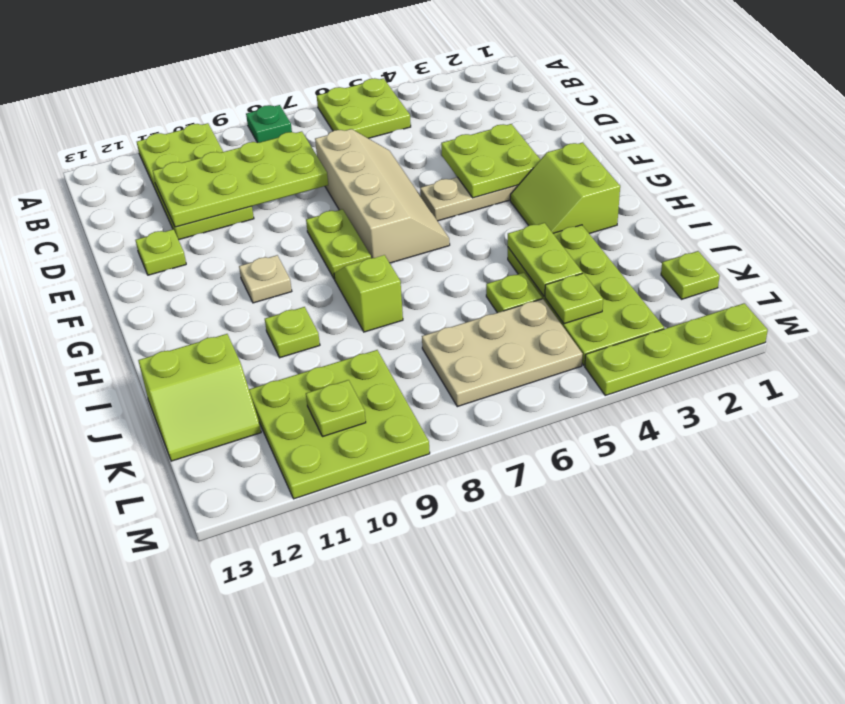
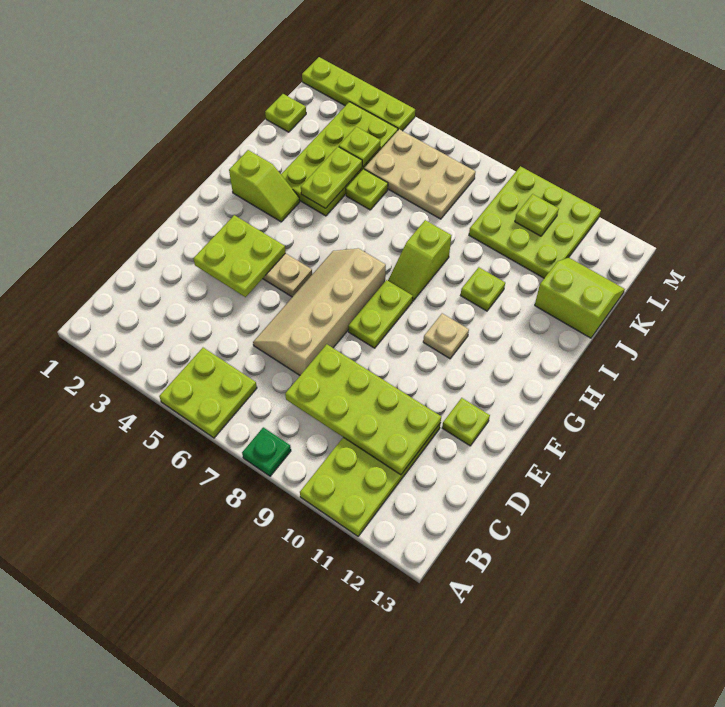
lime 2x2 slope [510,143,620,234] -> lime 1x2 slope [229,150,300,222]

